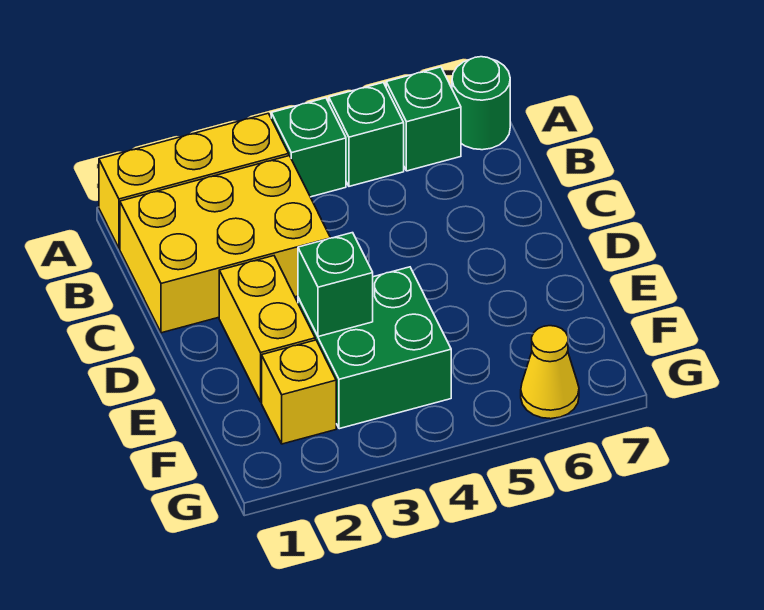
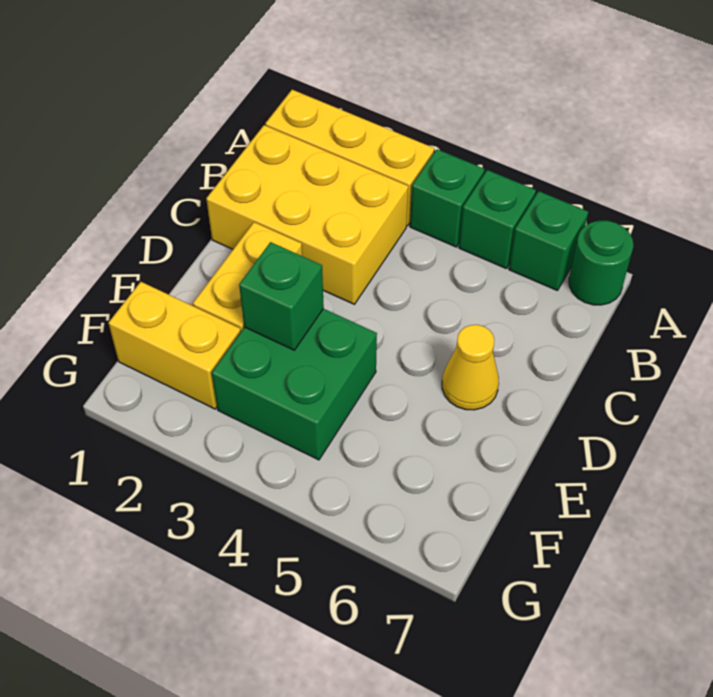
yellow 1x1 brick [262,340,336,444] -> yellow 1x2 brick [108,282,241,409]
yellow 1x1 cone [521,326,579,419] -> yellow 1x1 cone moved to [442,325,499,410]

